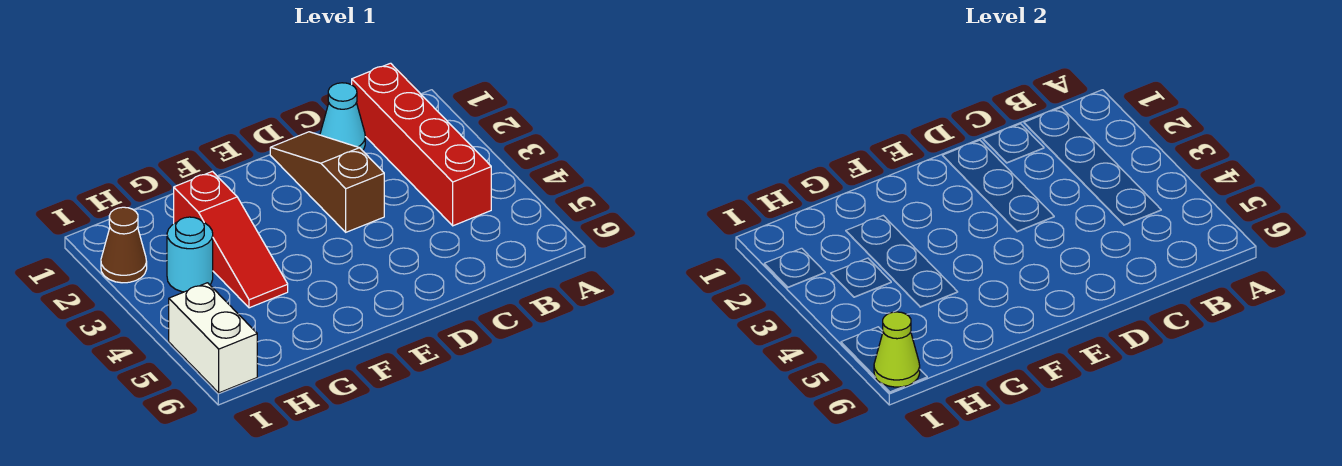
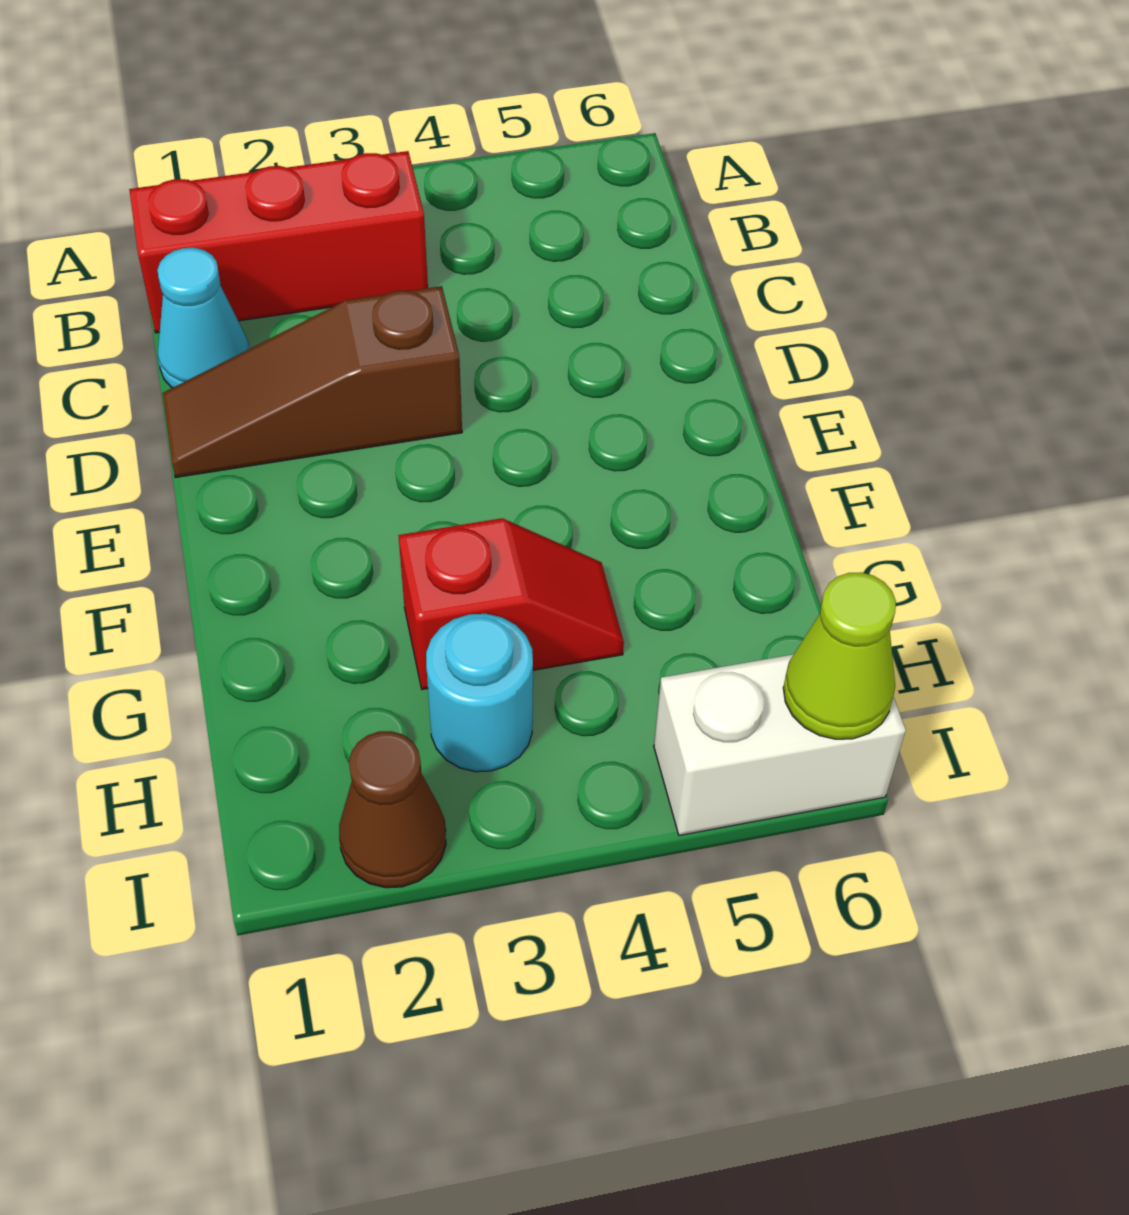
red 1x4 brick [352,63,491,226] -> red 1x3 brick [129,151,428,333]
red 1x3 slope [173,171,288,308] -> red 1x2 slope [398,518,624,690]

